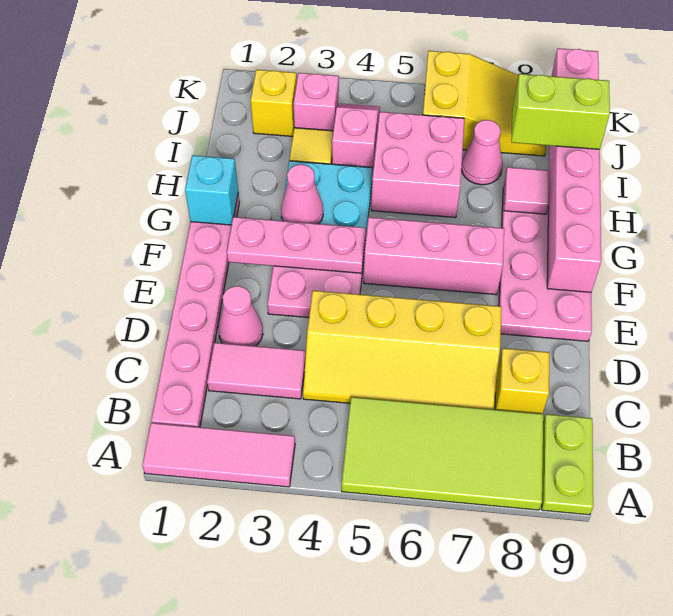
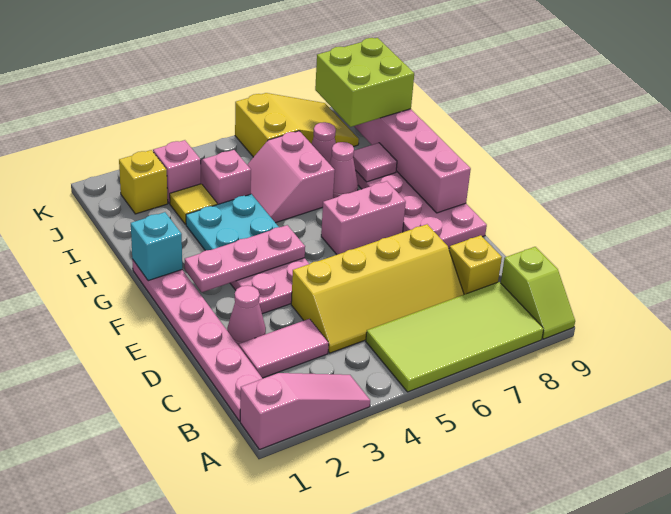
pink 1x3 tile [142,423,295,487] -> pink 1x3 slope [240,373,370,450]
lime 1x2 plate [542,414,593,515] -> lime 1x2 slope [501,247,575,339]
pink 1x3 brick [364,217,504,295] -> pink 1x2 brick [321,181,406,255]
pink 1x1 cone [281,164,323,224] -> pink 1x1 cone moved to [330,142,358,198]
pink 2x2 brick [371,112,464,218] -> pink 2x2 slope [247,131,335,223]
lime 1x2 brick [511,74,610,149] -> lime 2x2 brick [315,38,414,127]

